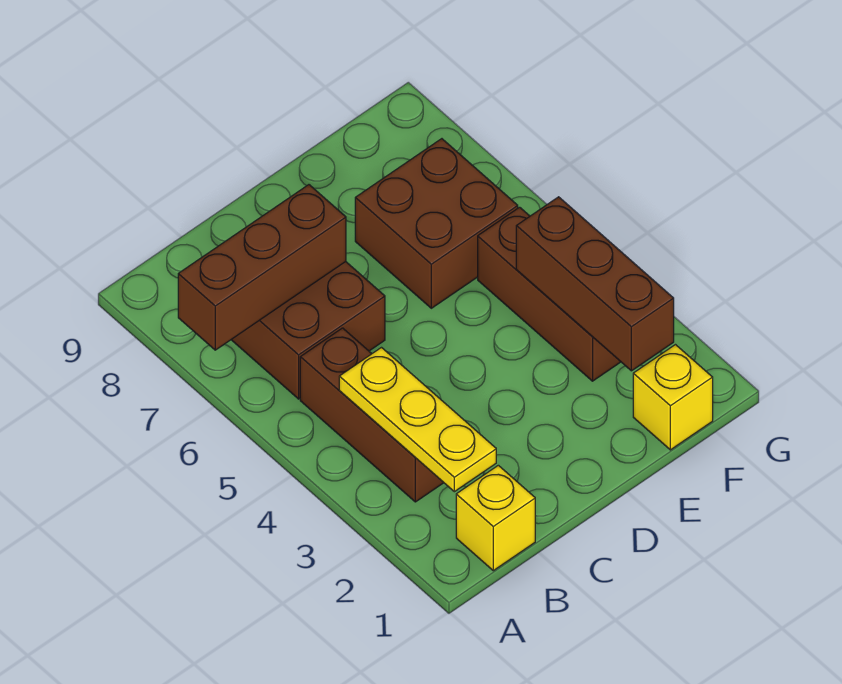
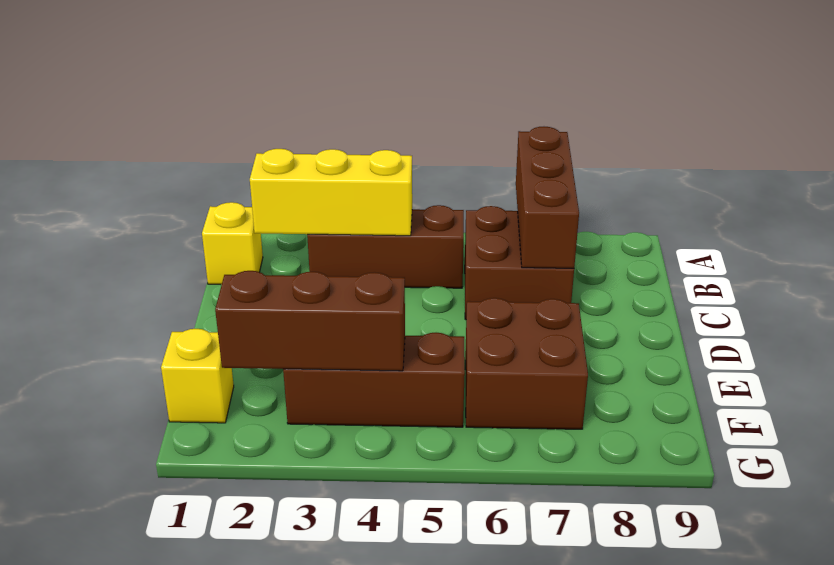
yellow 1x3 plate [339,348,496,492] -> yellow 1x3 brick [250,149,412,236]

